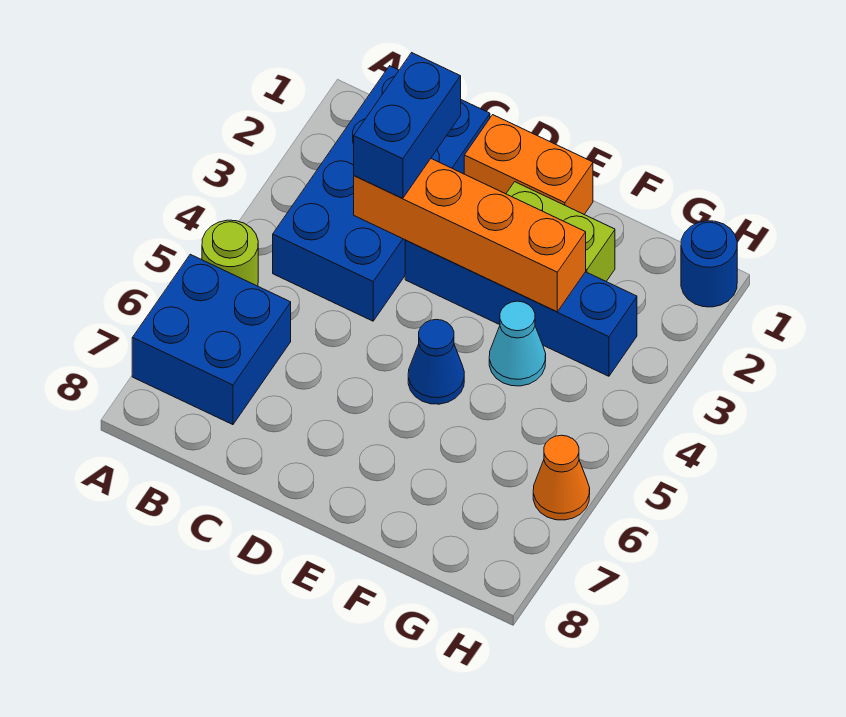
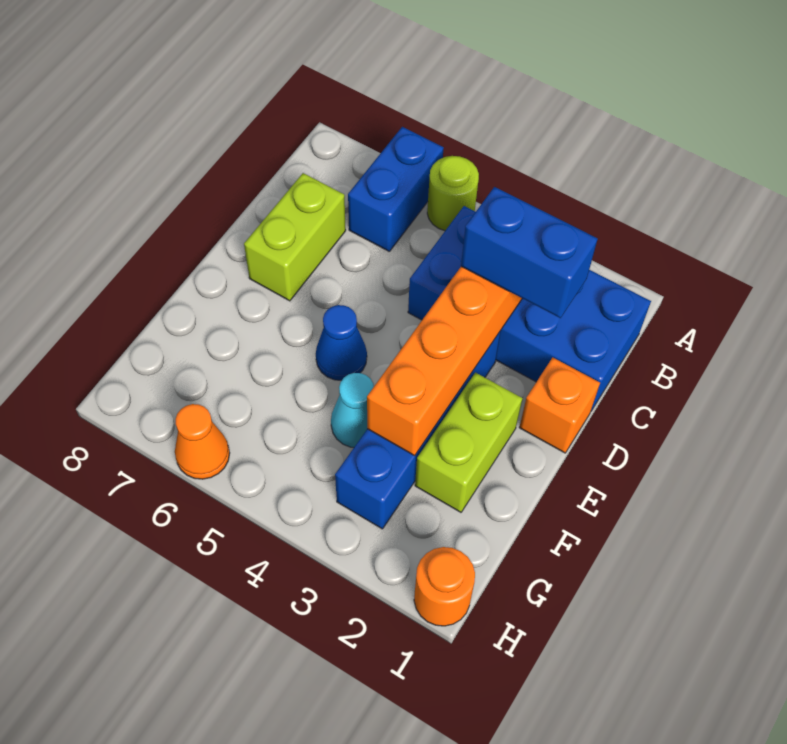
blue 2x2 brick [132,254,291,425] -> blue 1x2 brick [348,127,444,252]
none -> lime 1x2 brick [244,173,346,301]
orange 1x2 brick [464,115,593,214] -> orange 1x1 brick [519,358,600,453]
blue 1x1 round brick [681,221,737,307] -> orange 1x1 round brick [414,547,475,626]

